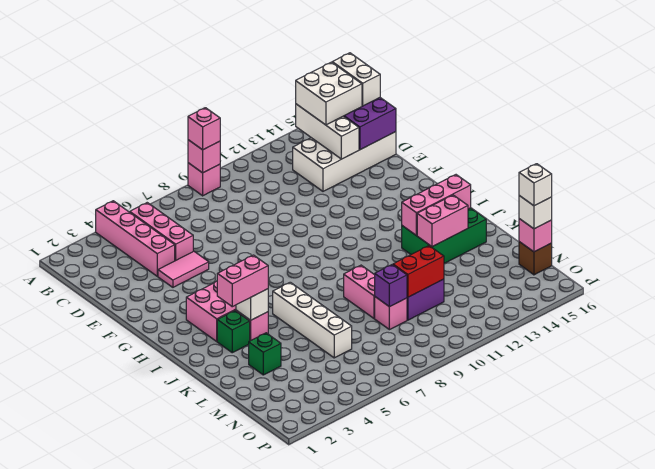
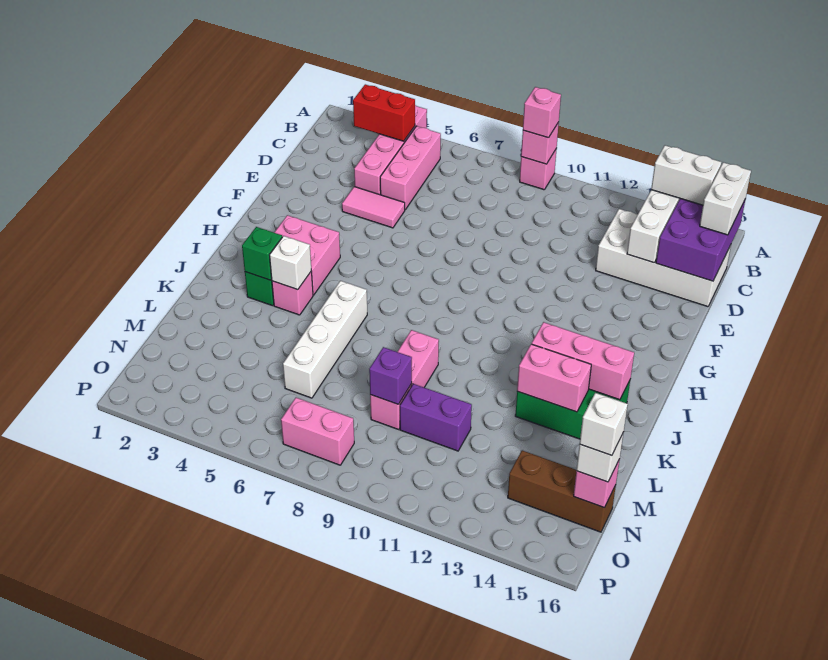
white 2x2 brick [296,62,362,125] -> white 1x2 brick [651,145,721,205]
pink 1x2 brick [217,255,268,307] -> pink 1x2 brick moved to [281,398,354,465]
green 1x1 brick [249,333,281,375] -> green 1x1 brick moved to [242,227,282,280]
red 1x2 brick [393,246,444,297] -> red 1x2 brick moved to [353,84,415,141]
brown 1x1 brick [519,242,552,275] -> brown 1x3 brick [508,450,616,532]

